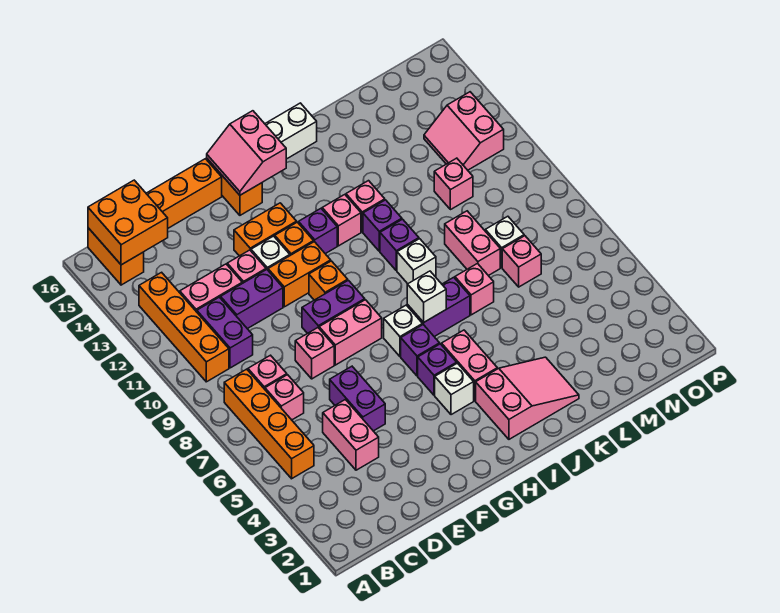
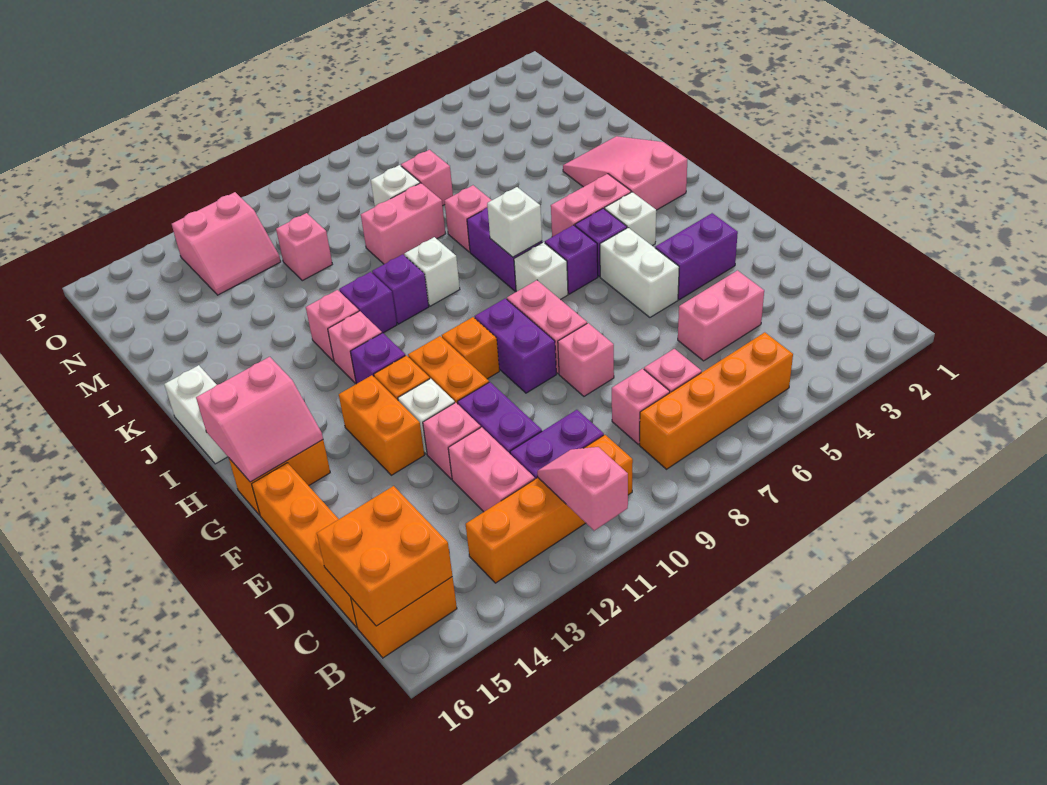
none -> pink 1x2 slope [537,447,628,531]
purple 1x2 brick [330,366,385,431] -> purple 1x2 brick moved to [655,213,738,300]
none -> white 1x2 brick [600,228,679,317]

